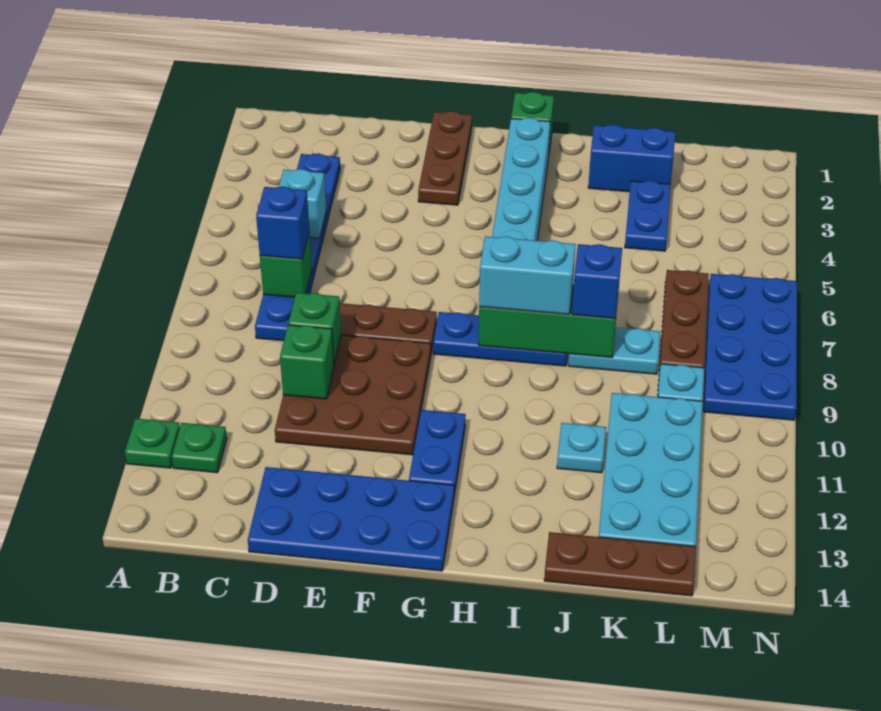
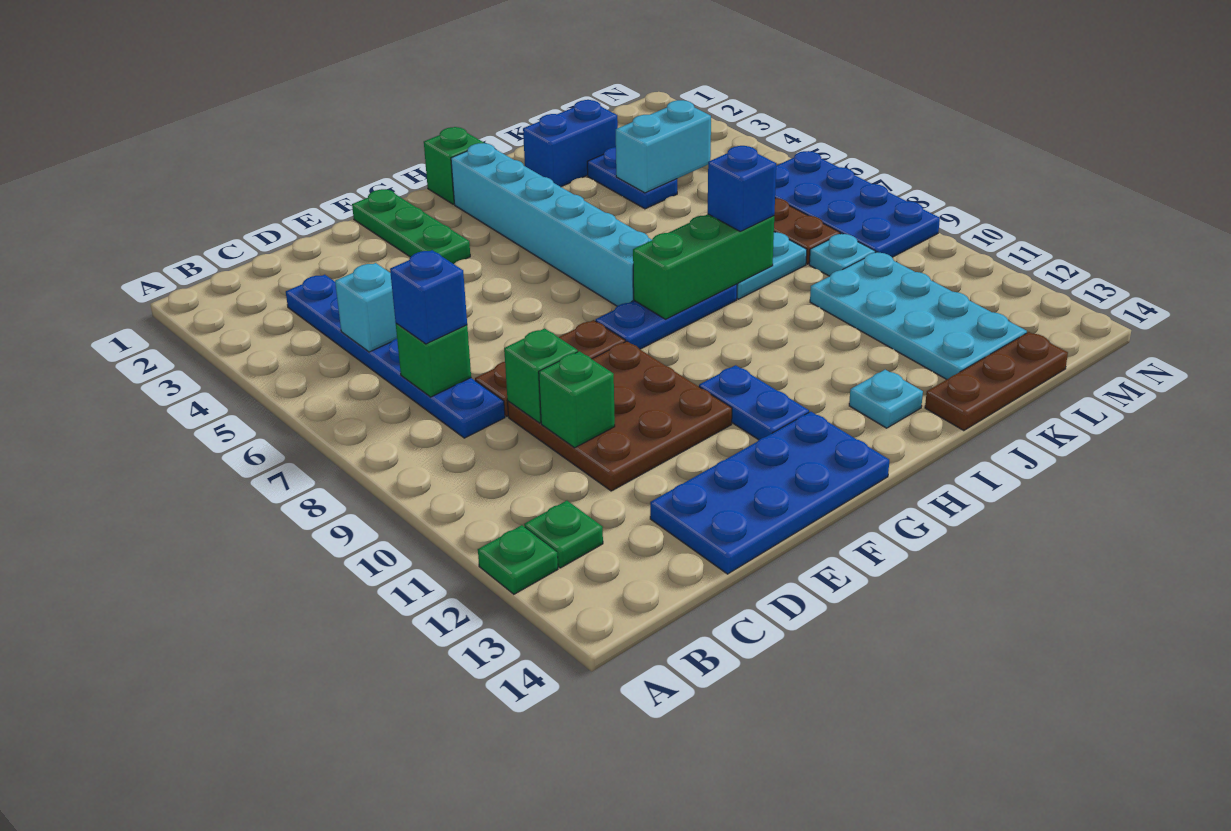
brown 1x3 plate [418,111,472,205] -> green 1x3 plate [352,189,470,264]
cyan 1x2 brick [479,236,576,314] -> cyan 1x2 brick moved to [616,100,711,193]
cyan 1x1 plate [557,423,606,473] -> cyan 1x1 plate moved to [849,370,923,428]

